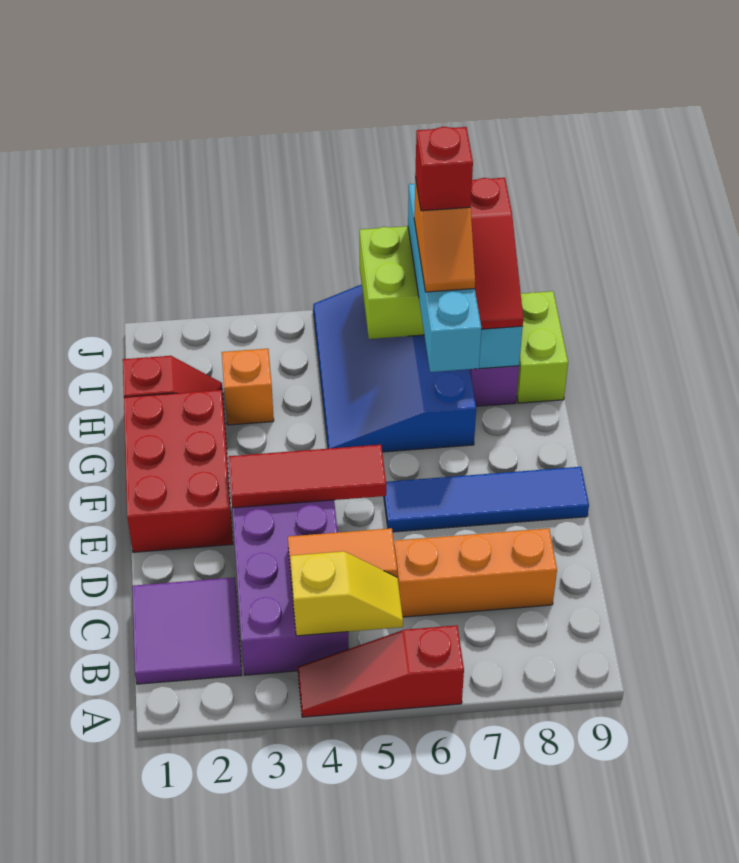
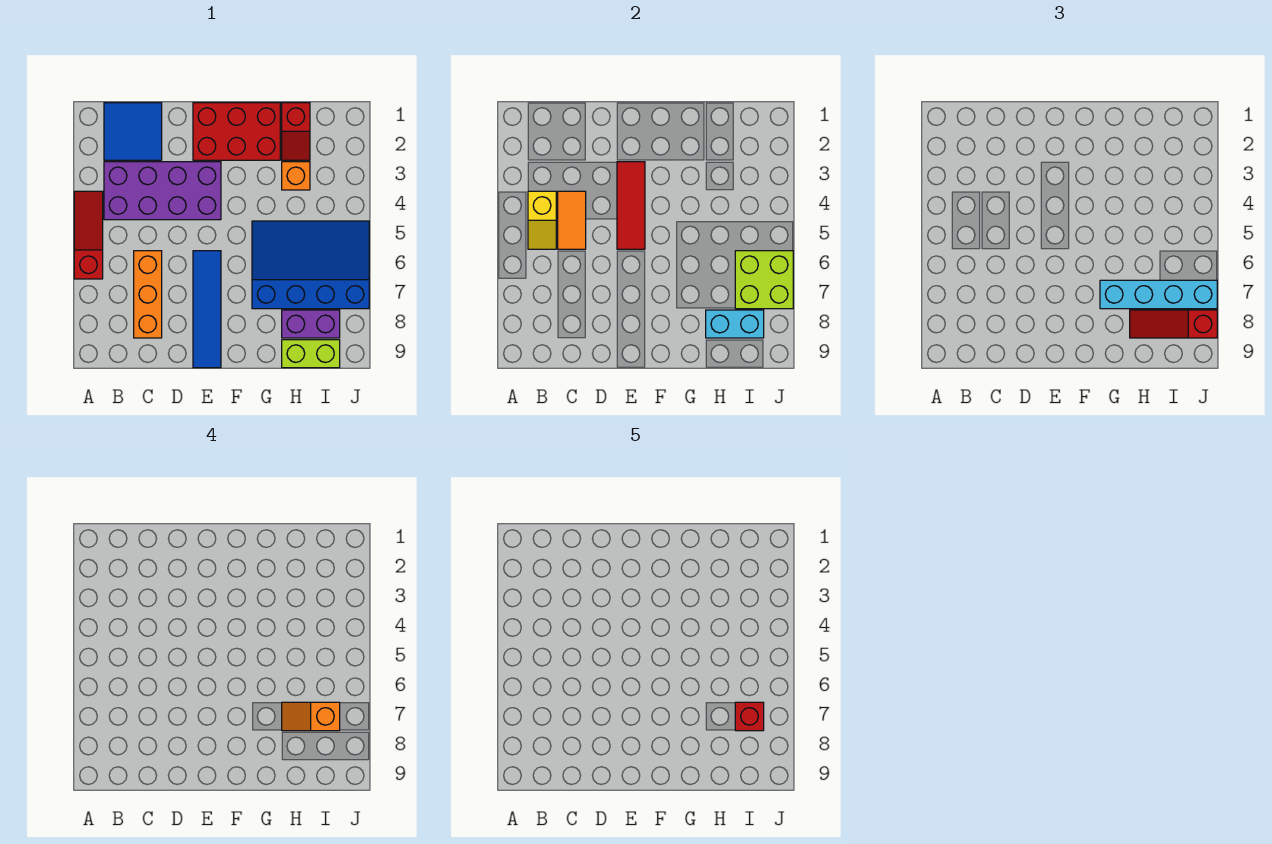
purple 2x2 tile [132,577,242,684] -> blue 2x2 tile [104,103,162,160]

